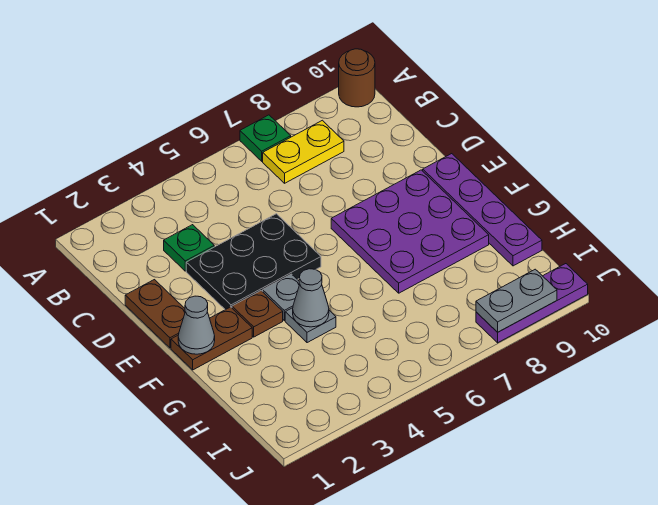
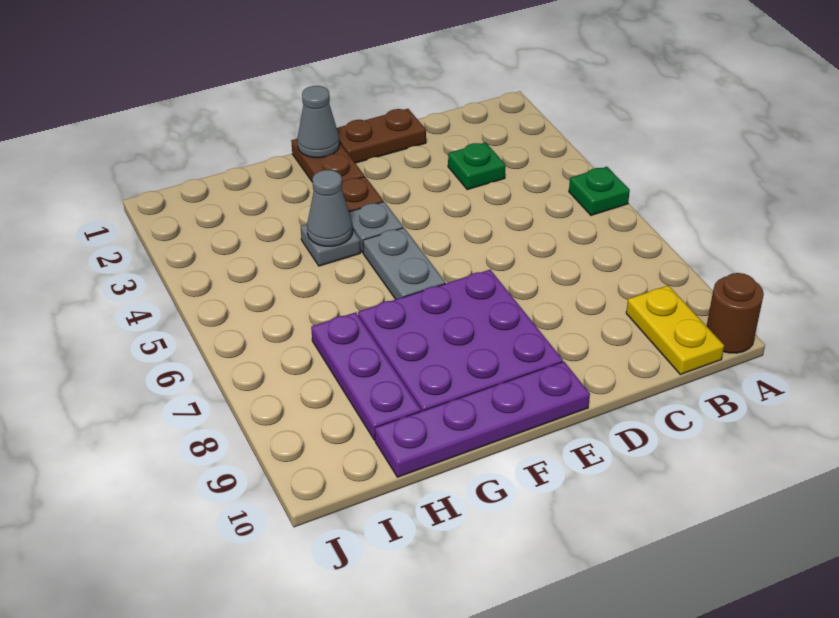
green 1x1 plate [240,115,291,161] -> green 1x1 plate moved to [569,167,630,215]
yellow 1x2 plate [263,120,344,183] -> yellow 1x2 plate moved to [626,286,724,375]
black 2x3 plate [186,214,321,310] -> none
purple 1x3 plate [476,264,588,343] -> purple 1x3 plate moved to [311,312,421,440]
grey 1x2 plate [476,269,557,332] -> grey 1x2 plate moved to [363,228,445,299]

